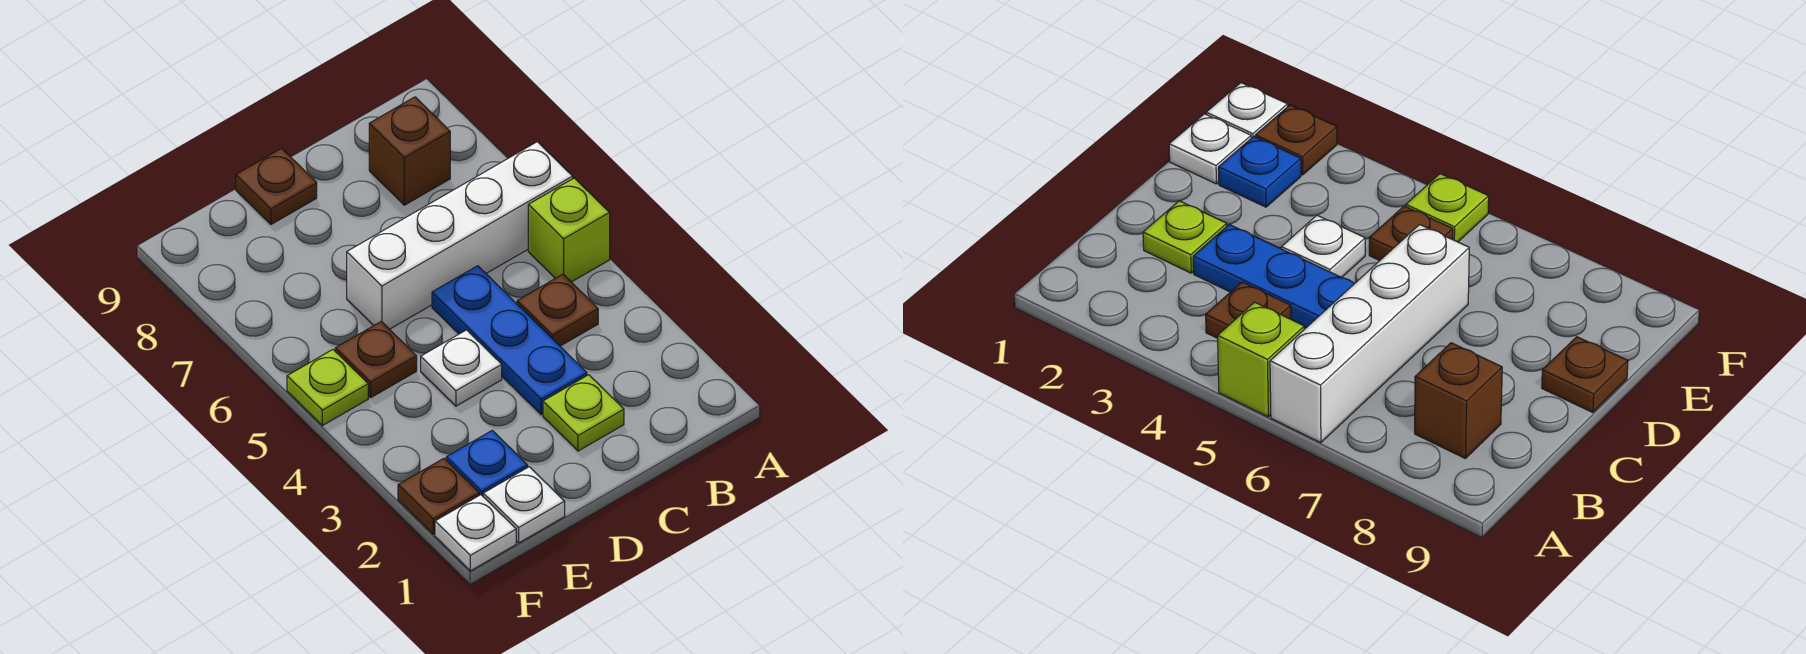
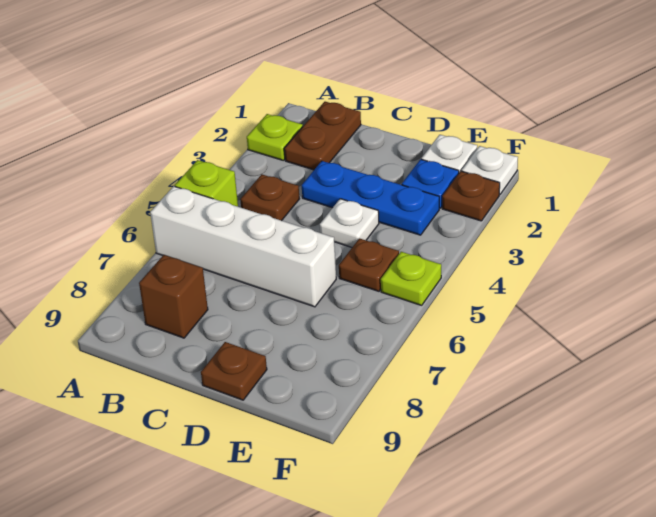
none -> brown 1x2 plate [284,102,361,170]
lime 1x1 plate [543,375,624,451] -> lime 1x1 plate moved to [247,114,303,160]
blue 1x3 plate [432,266,587,415] -> blue 1x3 plate turned to [302,161,439,235]

